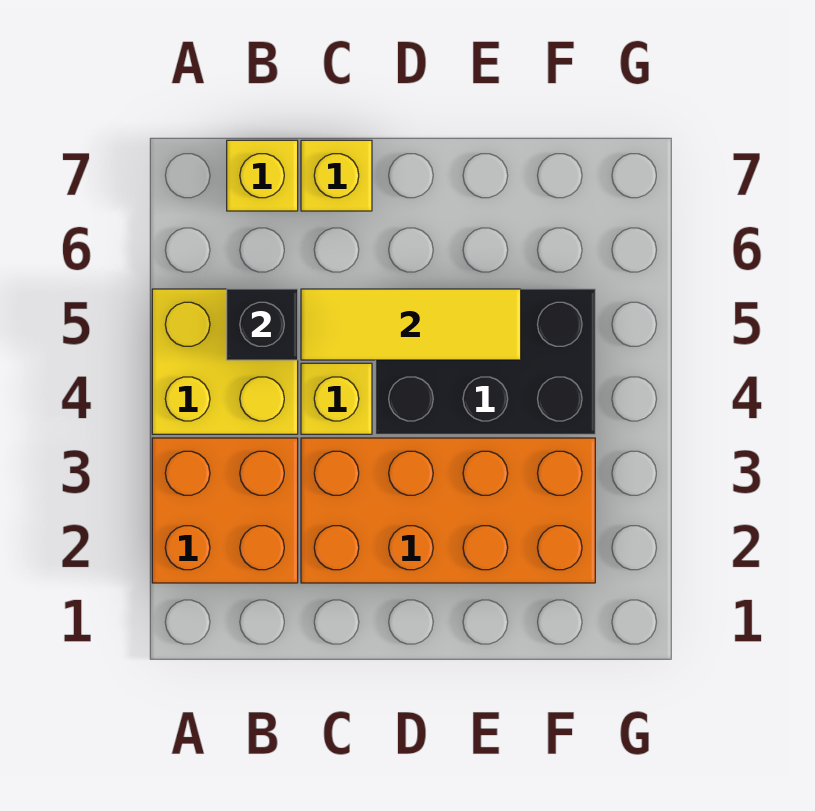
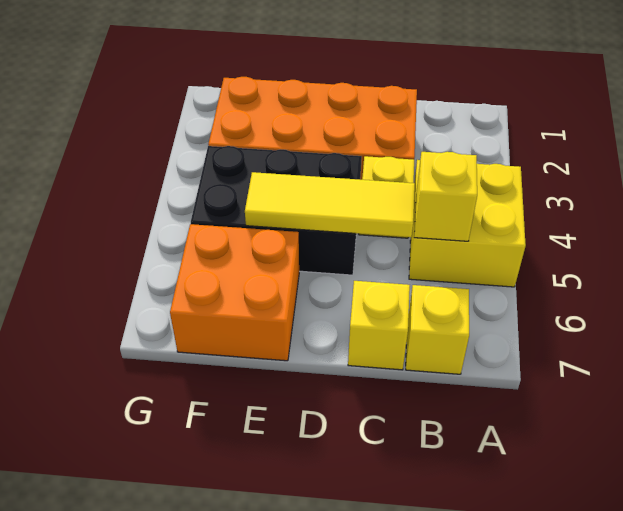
orange 2x2 brick [152,438,298,583] -> orange 2x2 brick moved to [170,224,299,361]
black 1x1 brick [227,289,298,360] -> yellow 1x1 brick [414,152,477,241]

